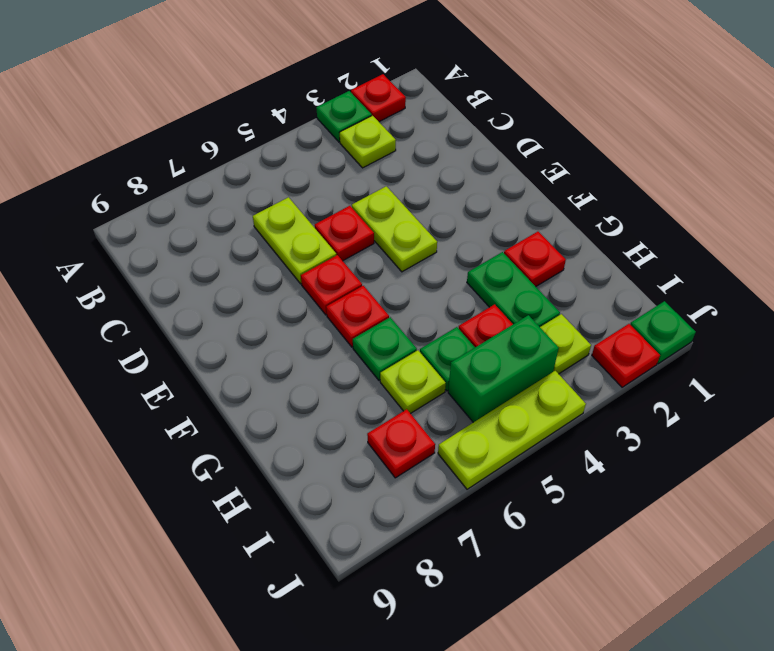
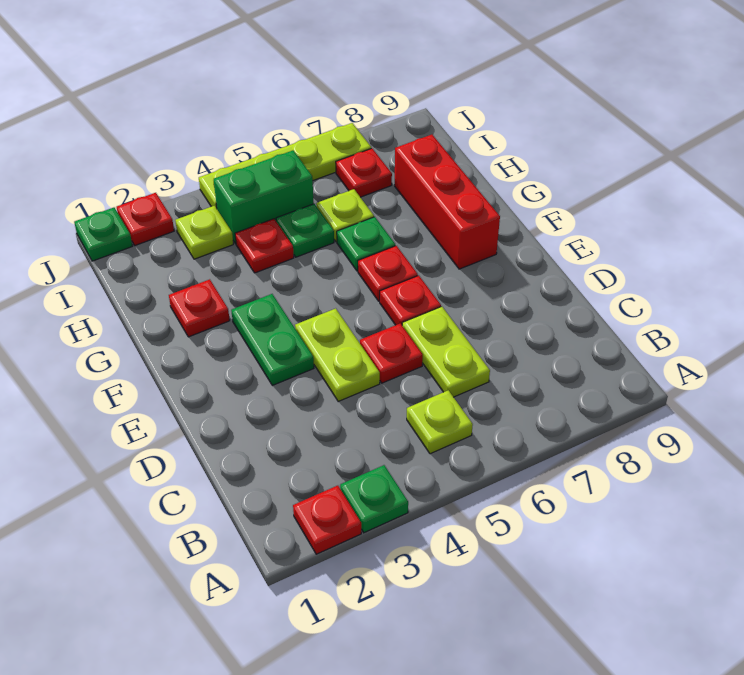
lime 1x1 plate [340,116,396,168] -> lime 1x1 plate moved to [407,390,473,454]
none -> red 1x3 brick [395,135,500,269]
green 1x2 plate [467,252,560,327] -> green 1x2 plate moved to [231,294,314,385]
lime 1x3 plate [438,371,586,489] -> lime 1x4 plate [199,123,371,208]

